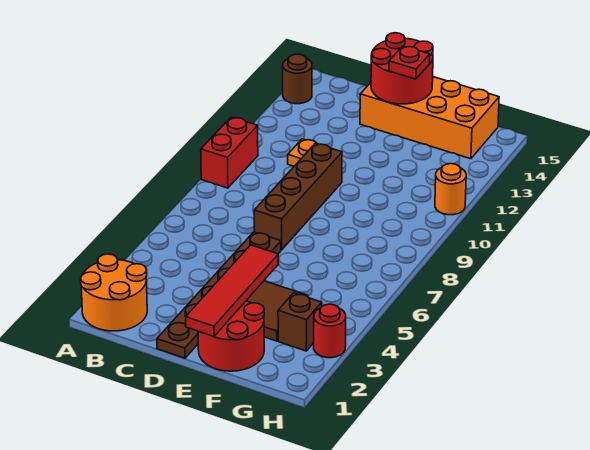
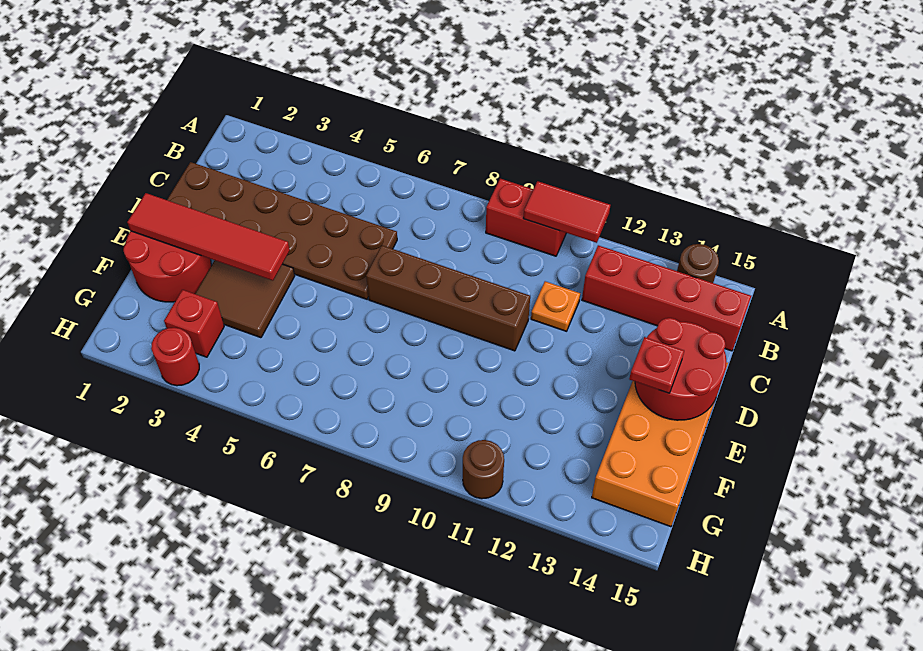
orange 2x2 round brick [81,254,147,331] -> none
none -> red 1x2 tile [523,181,610,243]
none -> red 1x4 brick [582,245,751,351]
brown 1x6 plate [157,232,281,358] -> brown 2x6 plate [167,162,397,299]
brown 1x1 brick [278,293,322,351] -> red 1x1 brick [164,290,224,357]
orange 1x1 round brick [435,164,466,215] -> brown 1x1 round brick [463,440,504,499]

